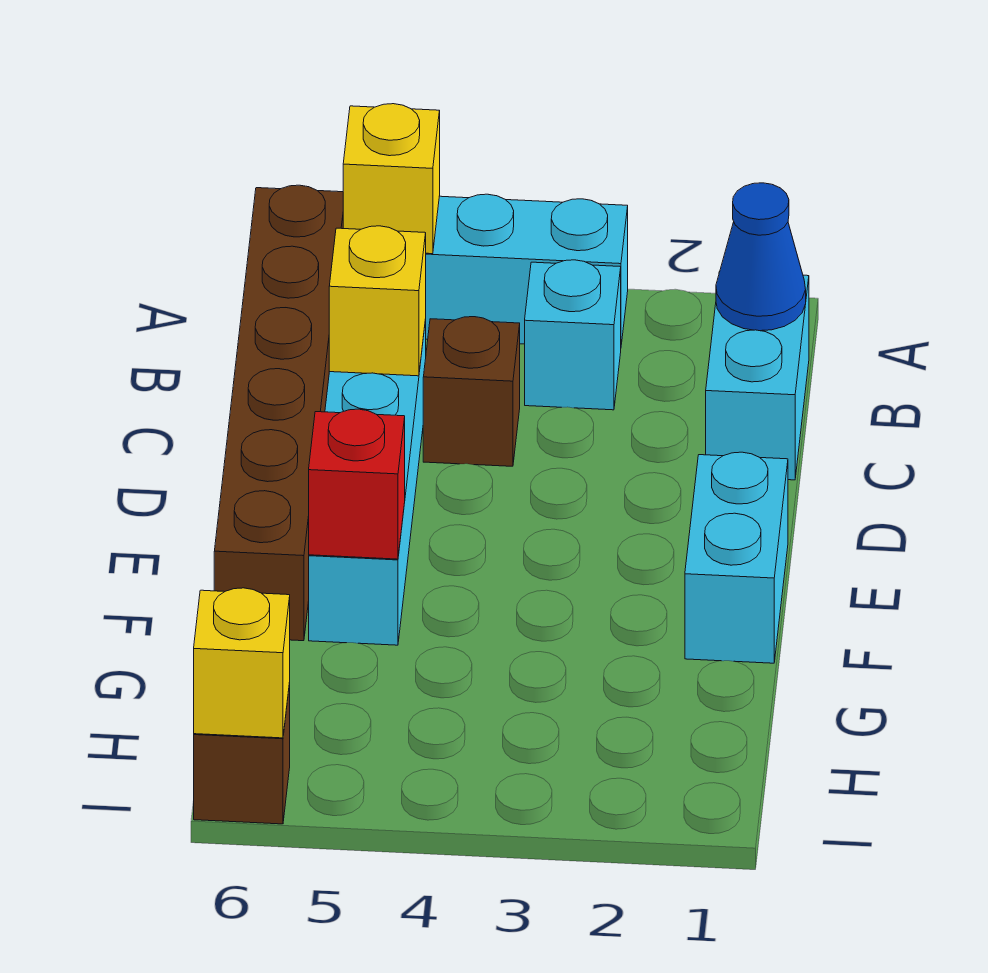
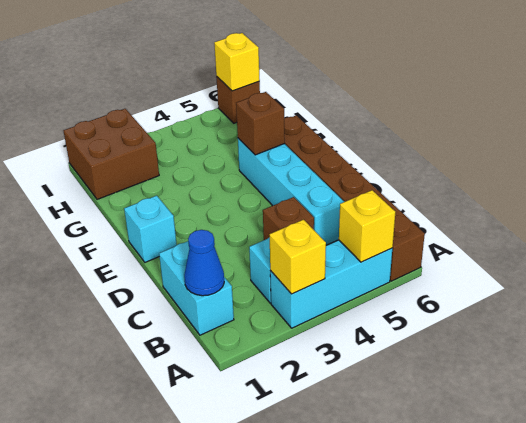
yellow 1x1 brick [329,226,426,376] -> yellow 1x1 brick moved to [269,220,326,294]
cyan 1x2 brick [685,452,788,663] -> cyan 1x1 brick [124,196,177,262]
red 1x1 brick [309,409,405,559] -> brown 1x1 brick [236,92,285,155]
none -> brown 2x2 brick [63,109,159,199]

